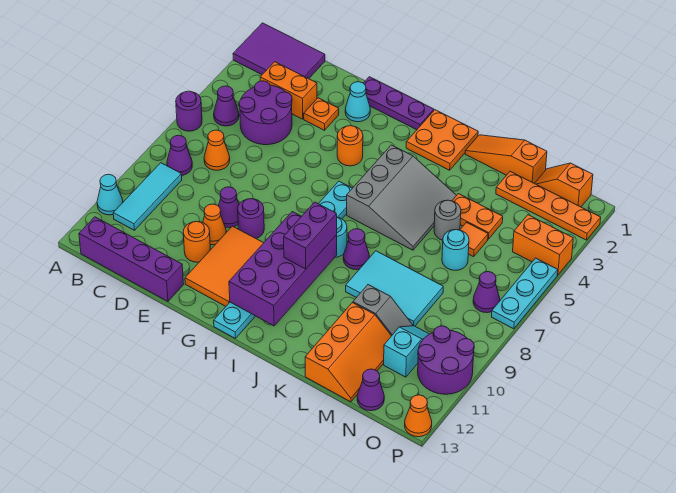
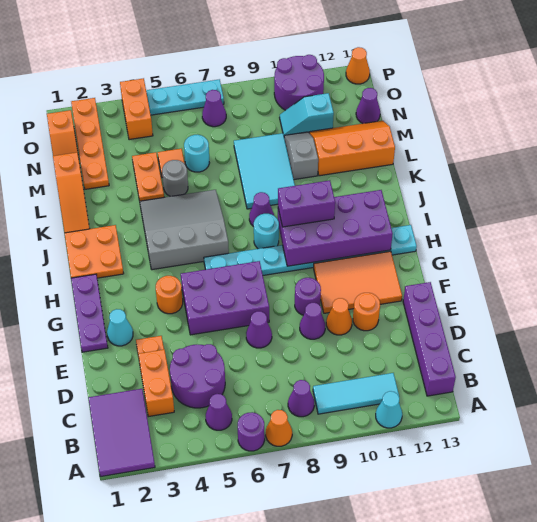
orange 1x1 cone [204,130,230,170] -> orange 1x1 cone moved to [266,410,292,446]
none -> purple 1x1 cone [246,311,272,348]
none -> purple 2x3 brick [181,261,269,335]

